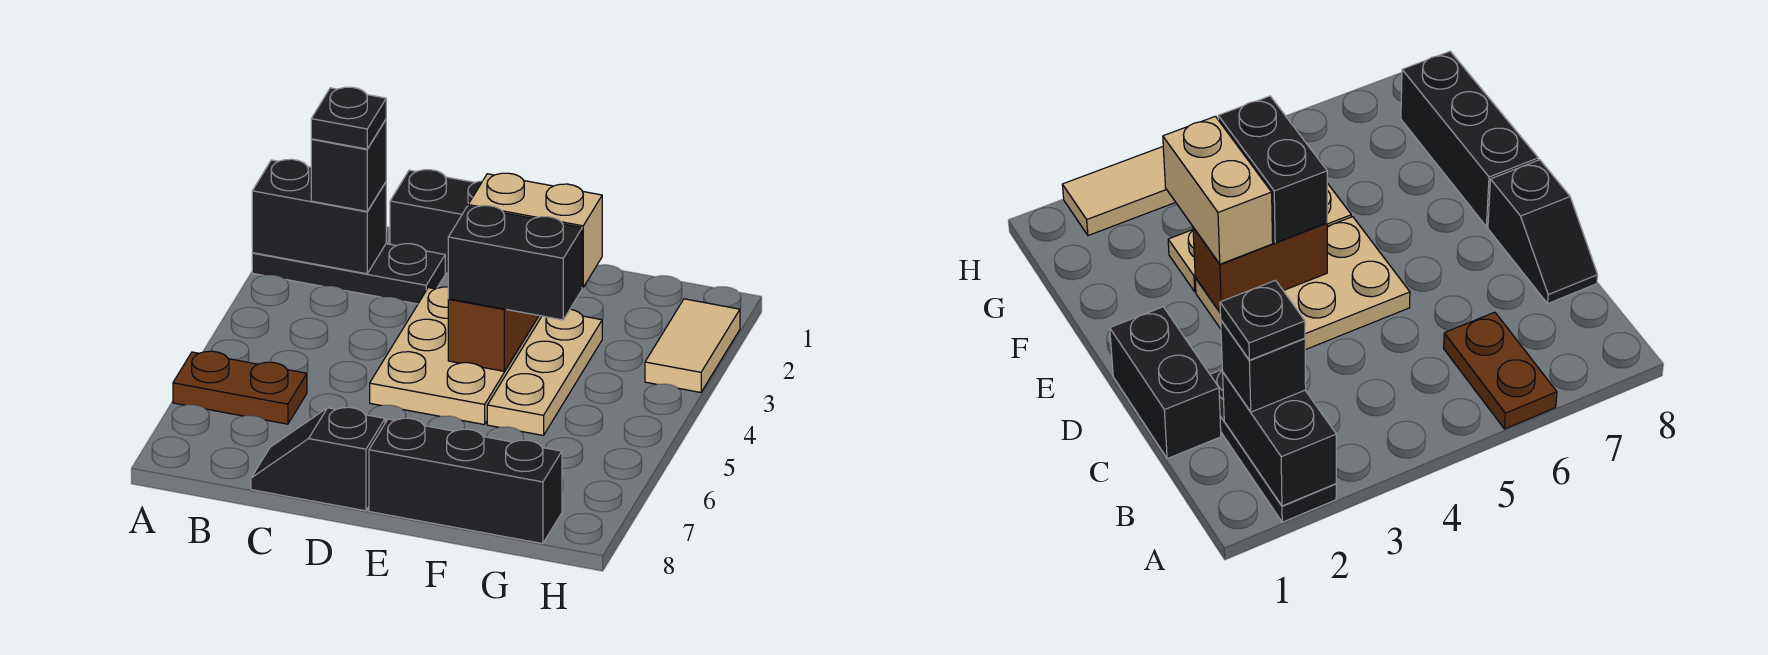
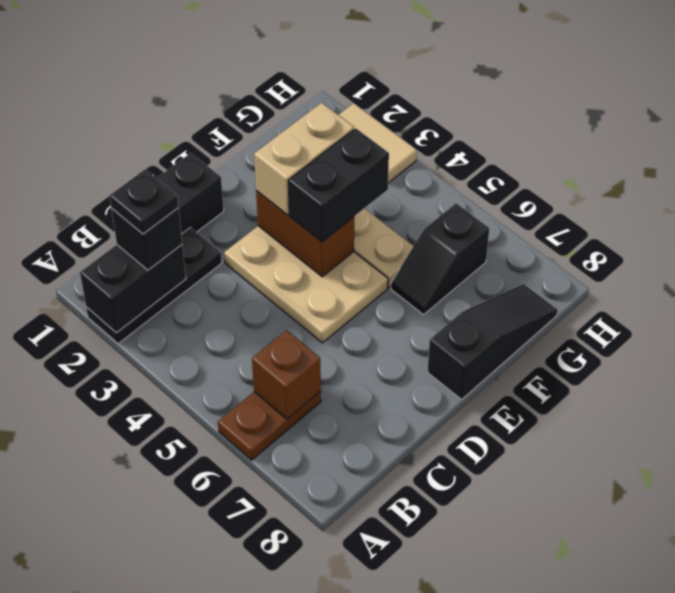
none -> brown 1x1 brick [252,330,321,419]
black 1x2 slope [251,407,385,511] -> black 1x2 slope moved to [391,203,489,315]
black 1x3 brick [369,418,562,544] -> black 1x3 slope [427,284,558,399]

